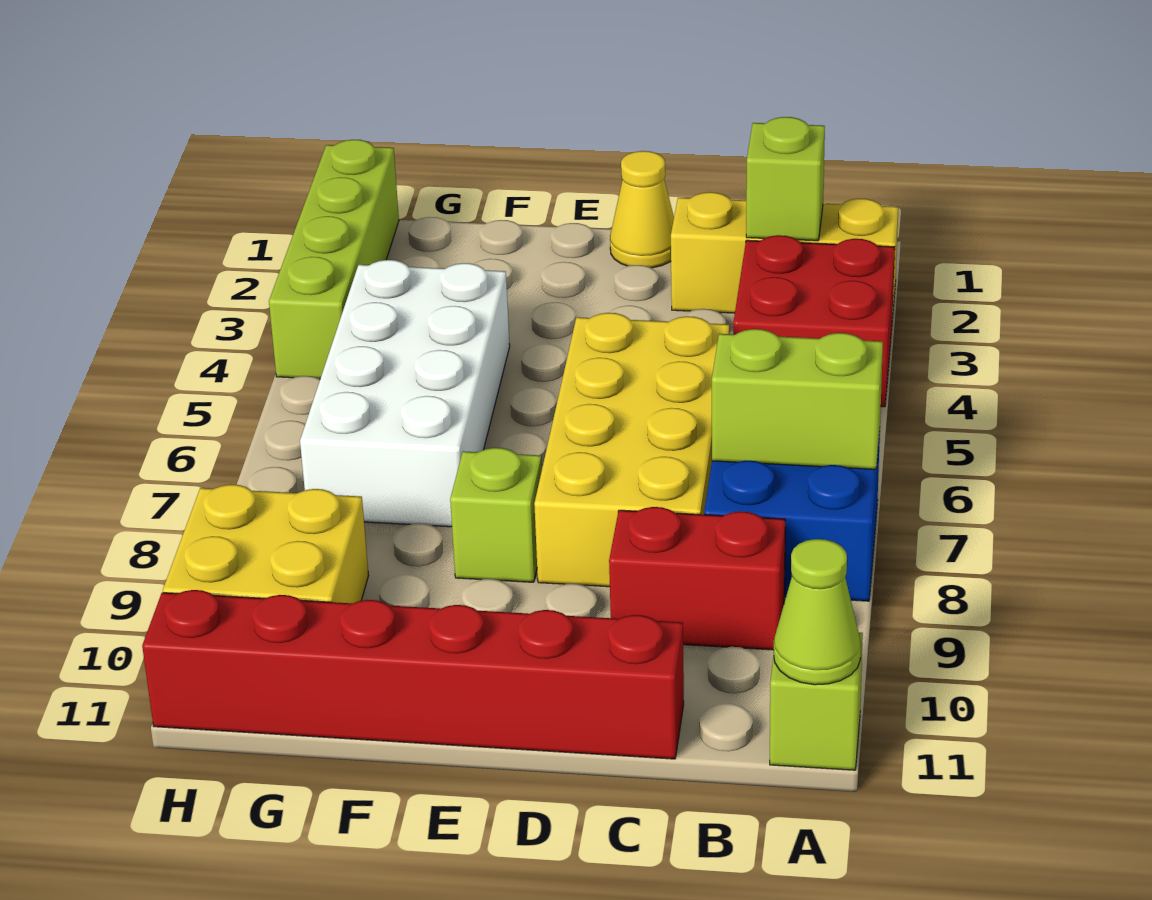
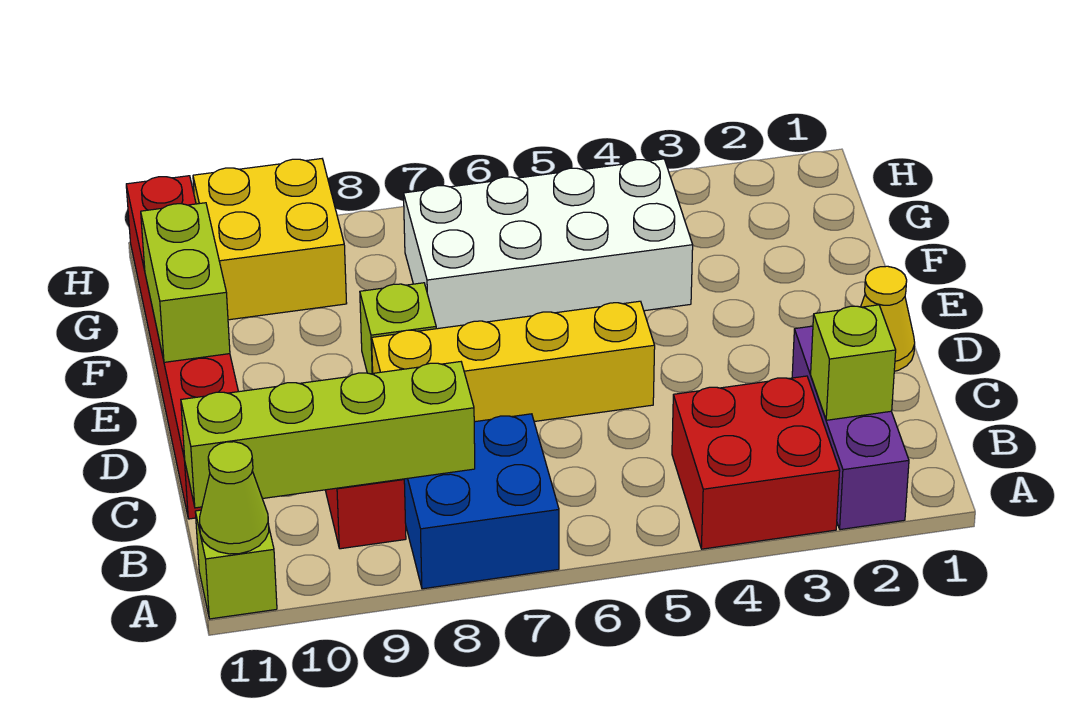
yellow 1x3 brick [671,192,898,318] -> purple 1x3 brick [792,326,909,530]
lime 1x2 brick [712,329,883,469] -> lime 1x2 brick moved to [141,203,230,362]
yellow 2x4 brick [534,313,729,587] -> yellow 1x4 brick [372,301,655,422]
lime 1x4 brick [269,140,399,379] -> lime 1x4 brick moved to [181,362,475,508]

